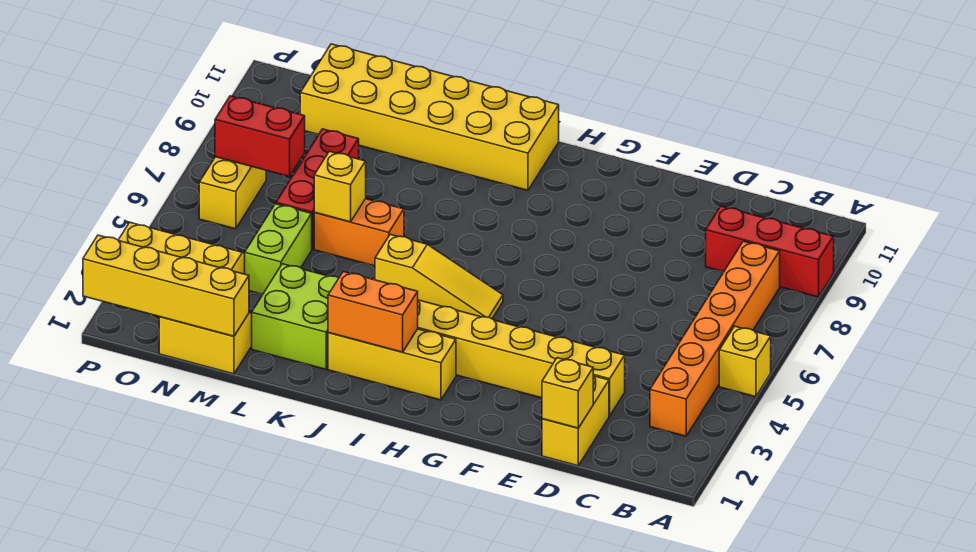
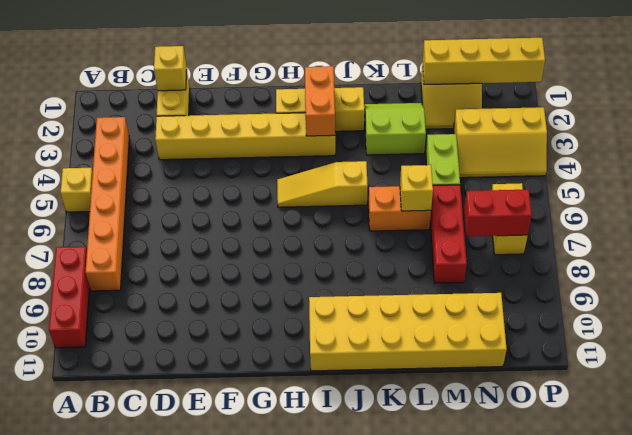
red 1x3 brick [706,206,834,297] -> red 1x3 brick turned to [49,247,90,348]
orange 1x2 brick [328,272,418,352] -> orange 1x2 brick turned to [305,66,335,136]
lime 2x2 brick [252,264,339,369] -> lime 2x2 slope [364,103,426,155]

